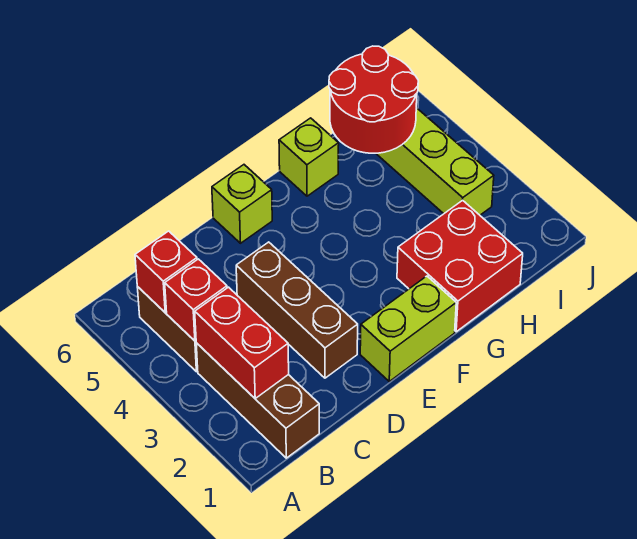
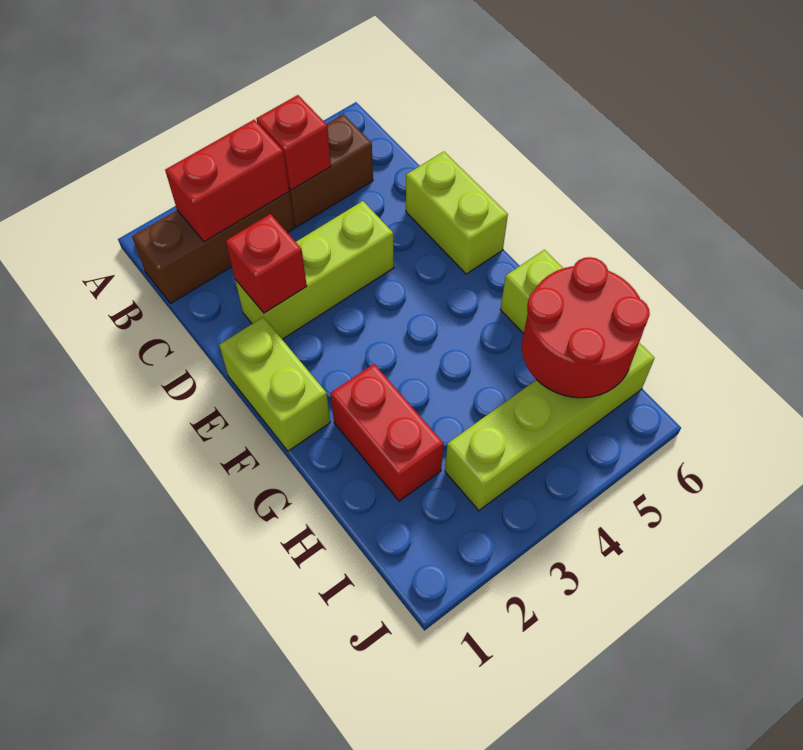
red 1x1 brick [135,231,197,312] -> red 1x1 brick moved to [226,214,307,313]
brown 1x3 brick [236,242,358,378] -> lime 1x3 brick [235,201,394,339]
lime 1x1 brick [212,165,272,243] -> lime 1x2 brick [406,152,508,274]
red 2x2 brick [397,200,523,332] -> red 1x2 brick [330,364,443,501]

